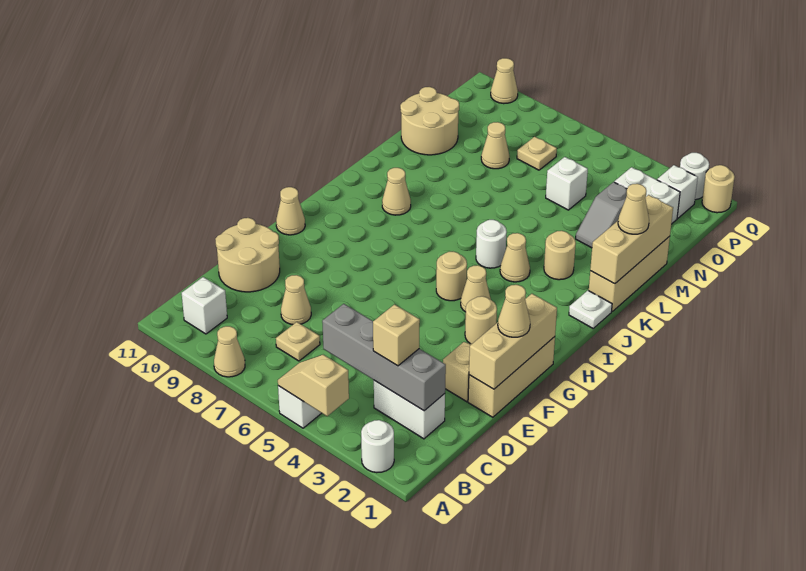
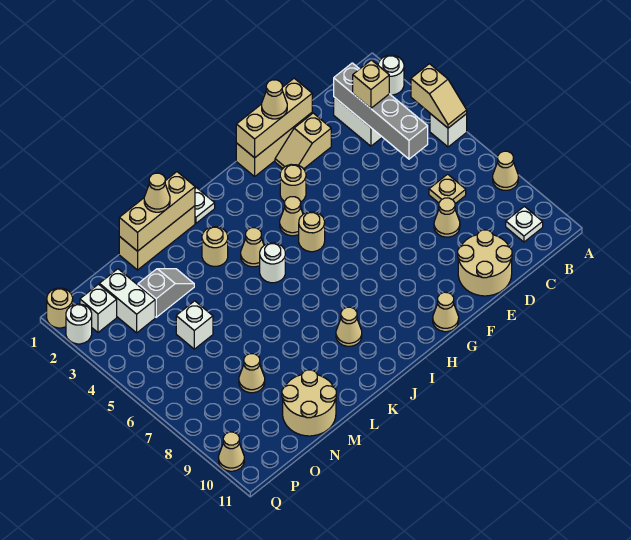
white 1x1 brick [182,277,227,334] -> white 1x1 plate [506,206,543,242]
tan 1x1 plate [517,137,557,170] -> none

